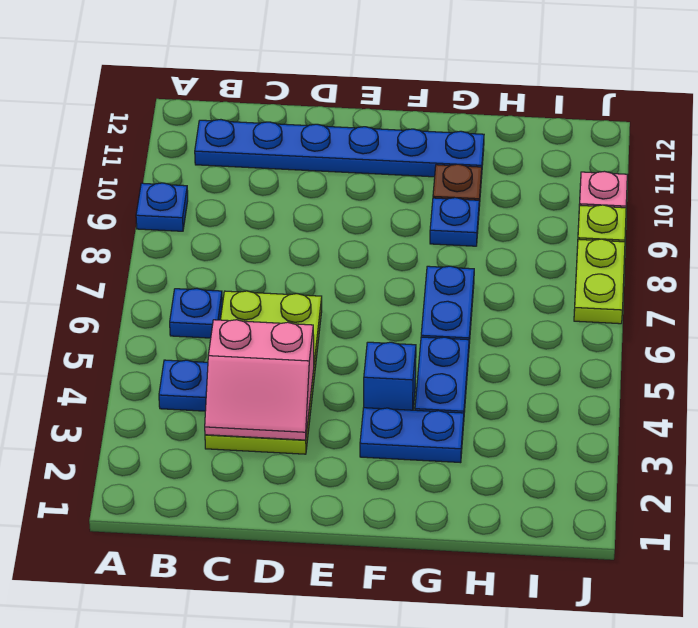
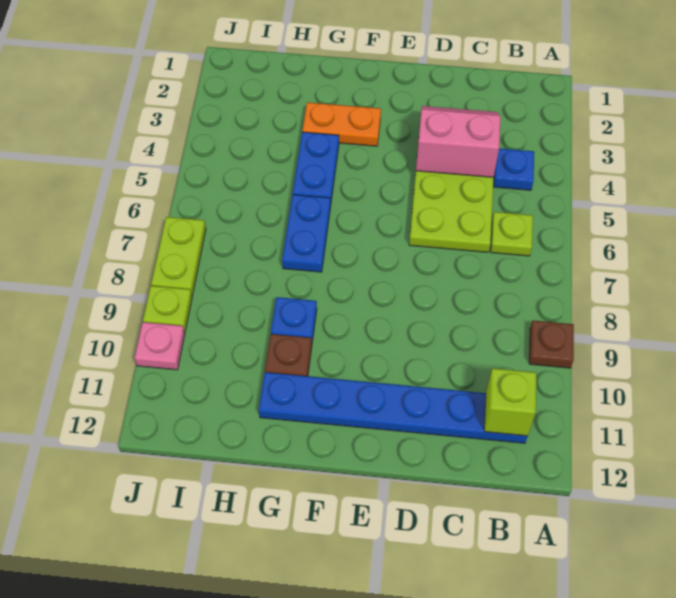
blue 1x1 plate [136,183,188,231] -> brown 1x1 plate [529,321,574,368]
blue 1x1 plate [170,289,222,338] -> lime 1x1 plate [491,212,533,256]
none -> lime 1x1 brick [484,368,536,436]
blue 1x2 plate [360,408,464,463] -> orange 1x2 plate [303,102,381,146]
blue 1x1 brick [364,342,416,410] -> none

